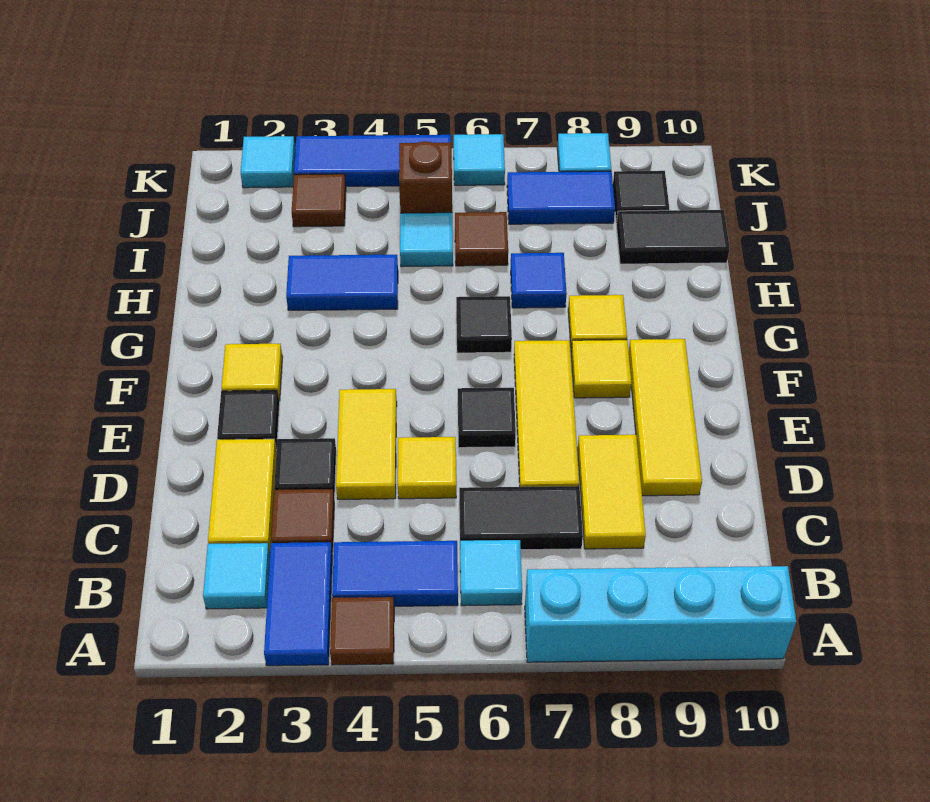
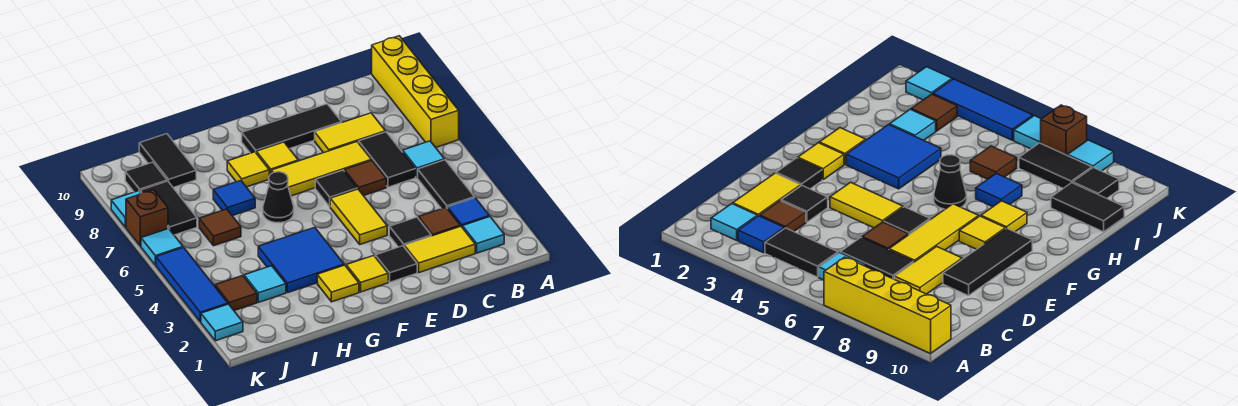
blue 1x2 tile [264,542,333,666] -> blue 1x1 tile [448,198,489,228]
brown 1x1 tile [330,597,394,665] -> brown 1x1 tile moved to [345,160,386,196]
cyan 1x4 brick [525,566,796,662] -> yellow 1x4 brick [372,36,459,147]
blue 1x2 tile [332,541,458,606] -> black 1x2 tile [418,160,475,209]
yellow 1x2 tile [336,389,397,499] -> yellow 1x2 tile turned to [330,189,387,244]
yellow 1x1 tile [398,437,456,499] -> yellow 1x1 tile moved to [317,265,359,302]
yellow 1x3 tile [629,339,702,496] -> black 1x3 tile [242,104,342,153]
black 1x1 tile [456,296,512,353] -> black 1x1 cone [263,172,294,223]
blue 1x2 tile [286,255,398,310] -> blue 2x2 tile [258,227,344,293]
cyan 1x1 tile [400,213,453,267] -> cyan 1x1 tile moved to [244,266,286,302]
brown 1x1 brick [399,141,452,213] -> brown 1x1 brick moved to [126,190,168,246]
blue 1x2 tile [507,171,615,224] -> black 1x2 tile [140,181,197,235]

